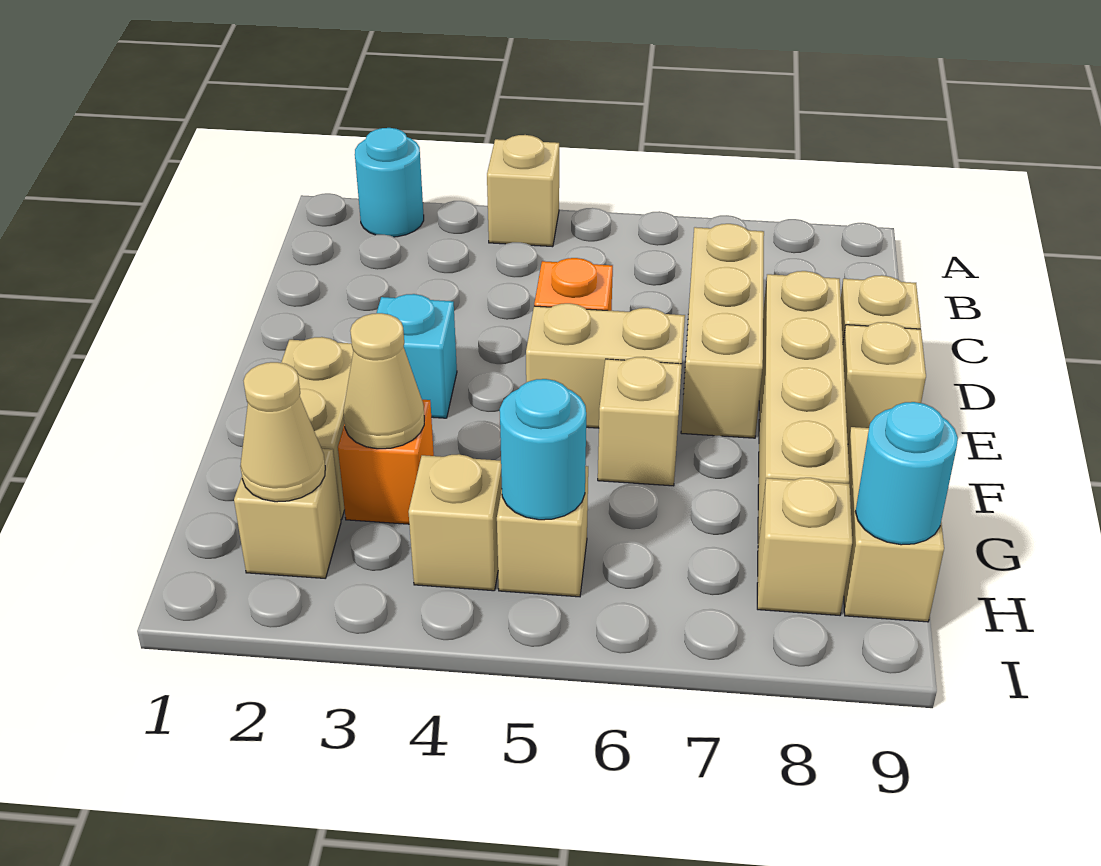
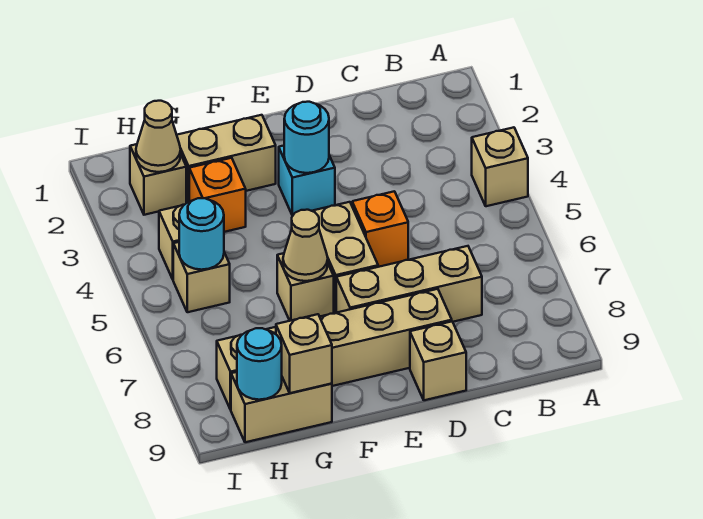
cyan 1x1 round brick [355,128,424,237] -> cyan 1x1 round brick moved to [284,102,329,173]
tan 1x1 brick [843,322,926,443] -> tan 1x1 brick moved to [276,314,332,393]
tan 1x1 cone [344,313,424,449] -> tan 1x1 cone moved to [283,210,328,281]

